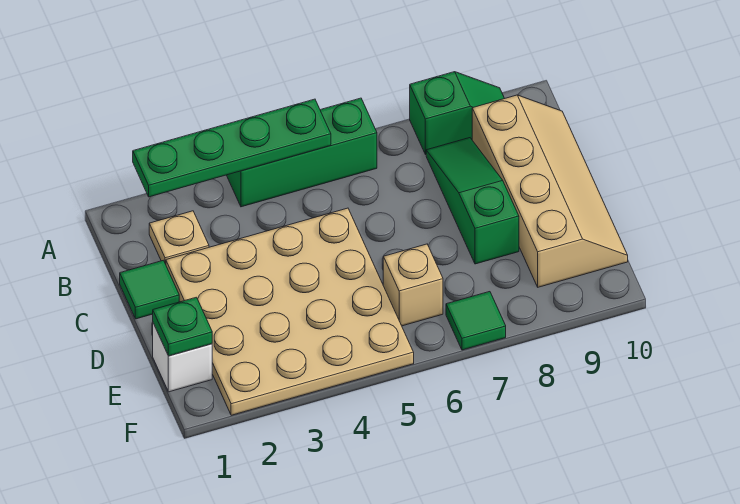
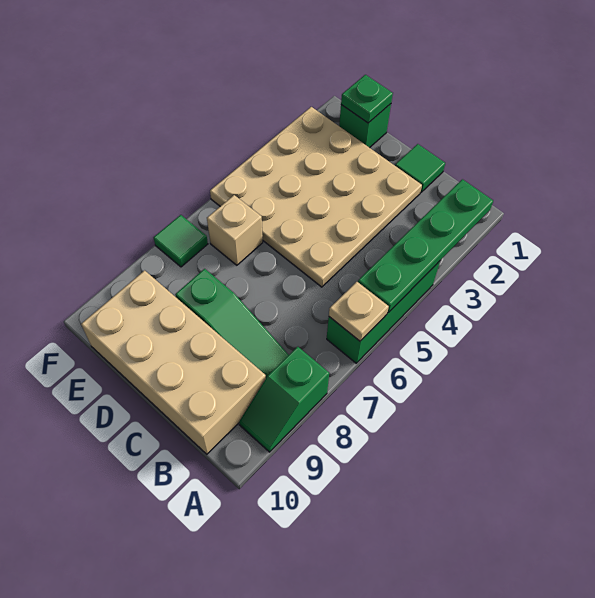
tan 1x1 plate [149,211,209,264] -> tan 1x1 plate moved to [329,282,389,341]
tan 2x4 slope [472,95,628,287] -> tan 2x4 brick [81,270,266,454]
white 1x1 brick [153,323,212,392] -> green 1x1 brick [339,104,391,148]

